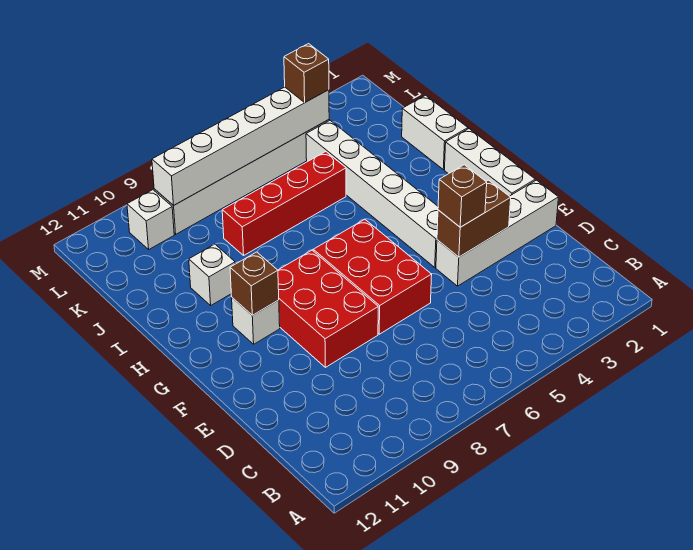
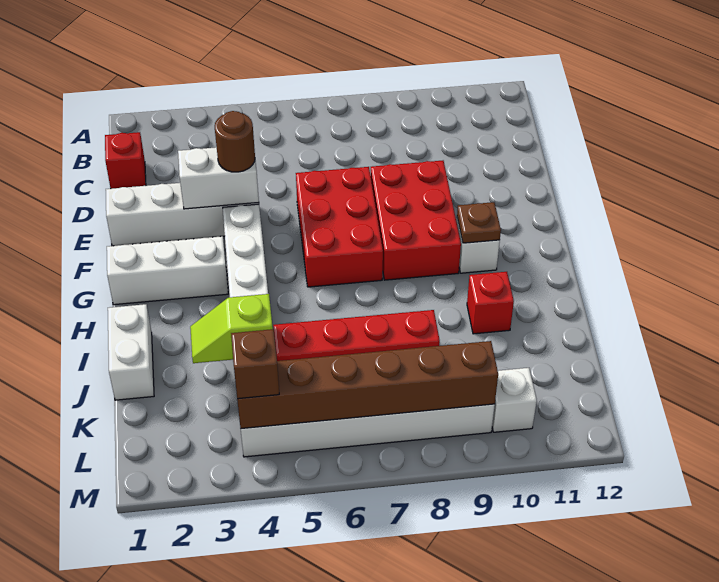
none -> red 1x1 brick [105,132,146,189]
brown 1x2 brick [437,180,511,257] -> white 1x2 brick [178,147,259,209]
brown 1x1 brick [438,165,487,227] -> brown 1x1 round brick [215,111,255,172]
white 1x3 brick [444,129,535,196] -> white 1x3 brick turned to [107,236,228,305]
brown 1x1 brick [230,252,279,315] -> brown 1x1 plate [457,202,501,243]
white 1x1 brick [189,244,235,305] -> red 1x1 brick [467,272,514,334]
none -> lime 1x2 slope [190,294,273,363]
white 1x6 brick [152,87,329,205] -> brown 1x6 brick [237,341,498,429]

